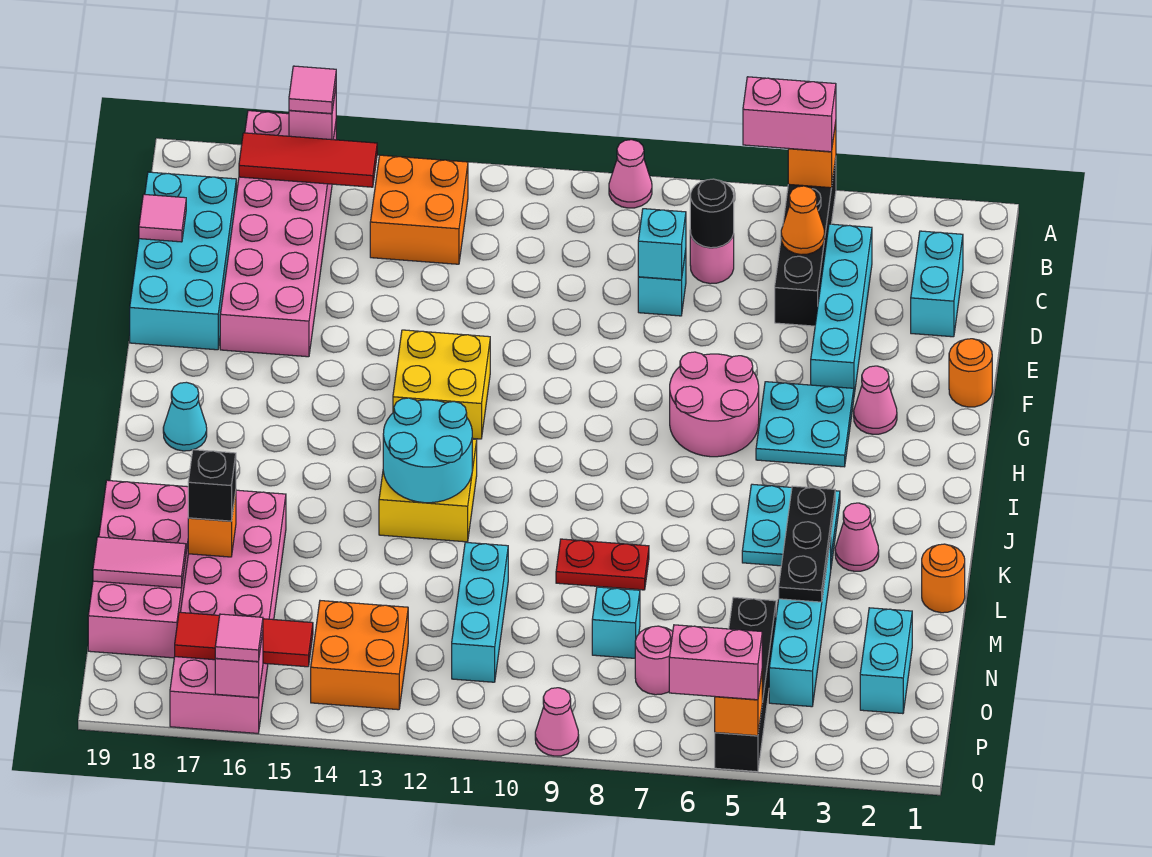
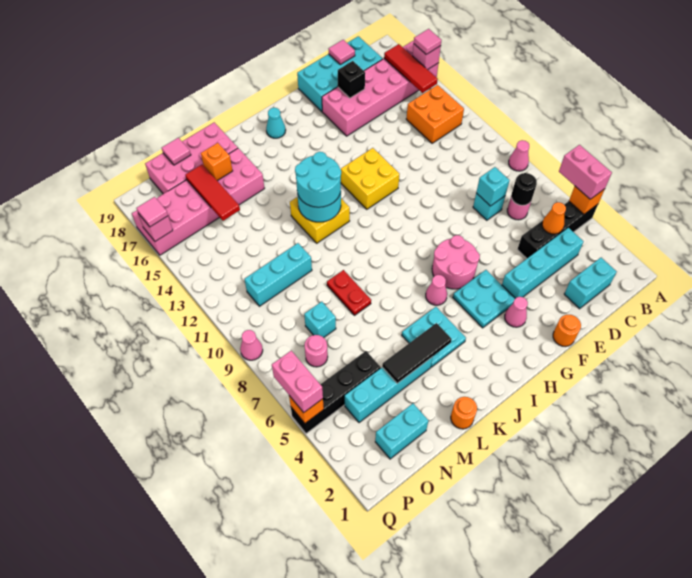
none -> cyan 2x2 round brick [295,152,341,207]
pink 1x1 cone [835,503,879,571] -> pink 1x1 cone moved to [426,275,447,305]
black 1x3 plate [779,486,835,602] -> black 1x3 tile [382,323,452,383]
black 1x1 brick [188,450,236,521] -> black 1x1 brick moved to [338,61,365,98]
pink 1x2 tile [93,537,186,588] -> pink 1x1 tile [162,138,191,165]
orange 2x2 brick [311,601,408,710] -> none
red 1x3 tile [175,612,313,667] -> red 1x3 tile moved to [185,164,240,221]

